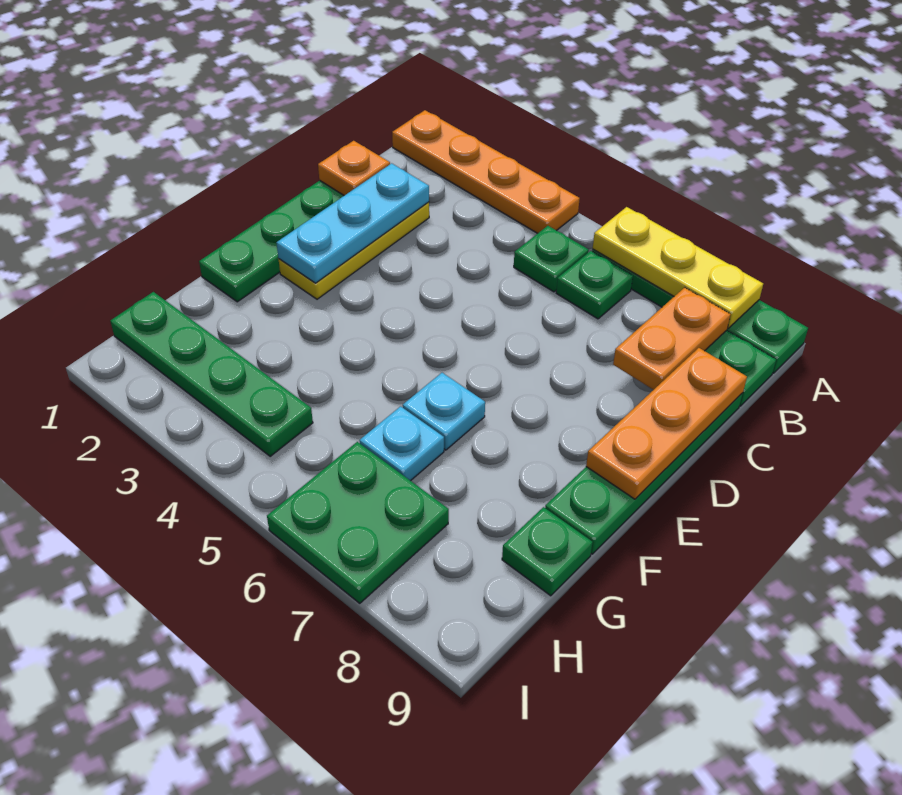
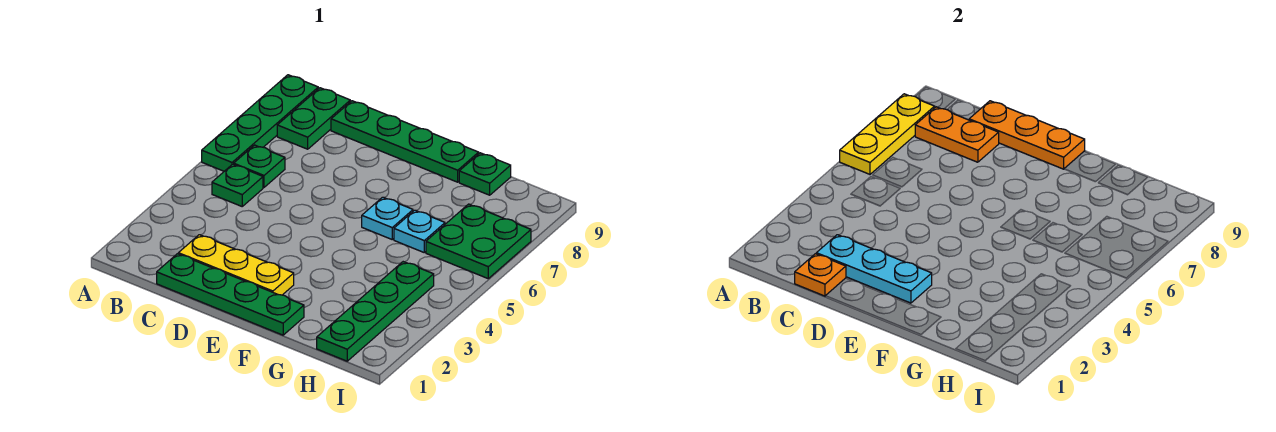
orange 1x4 plate [392,110,580,233] -> none

